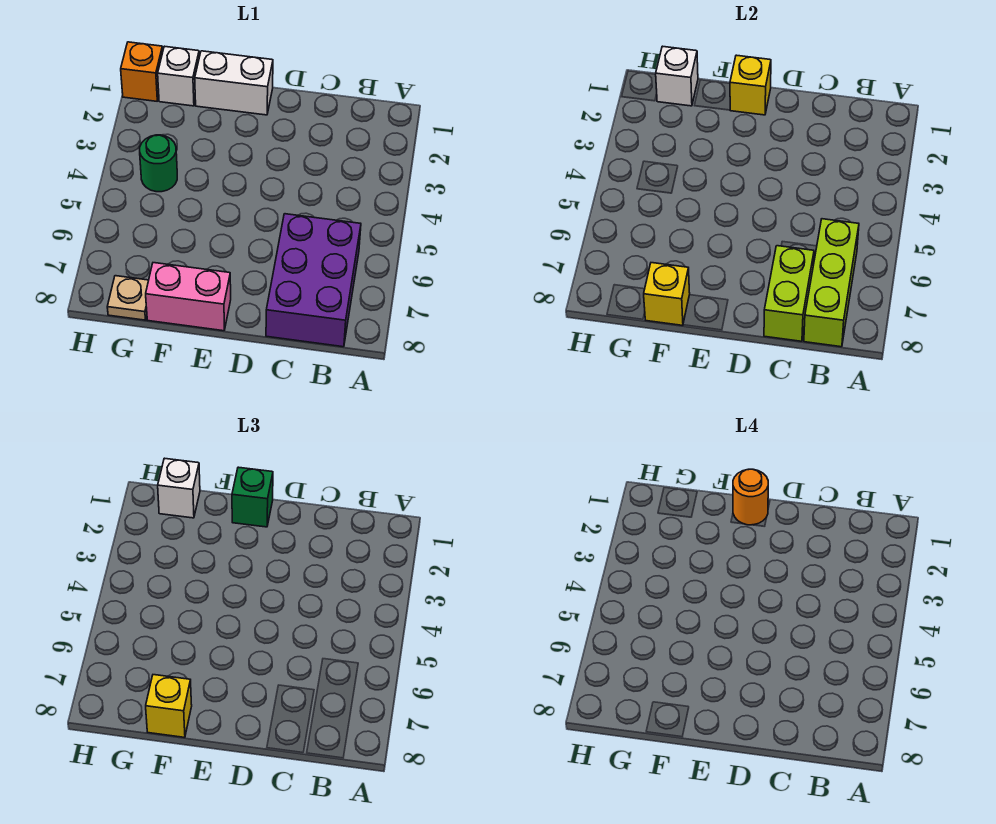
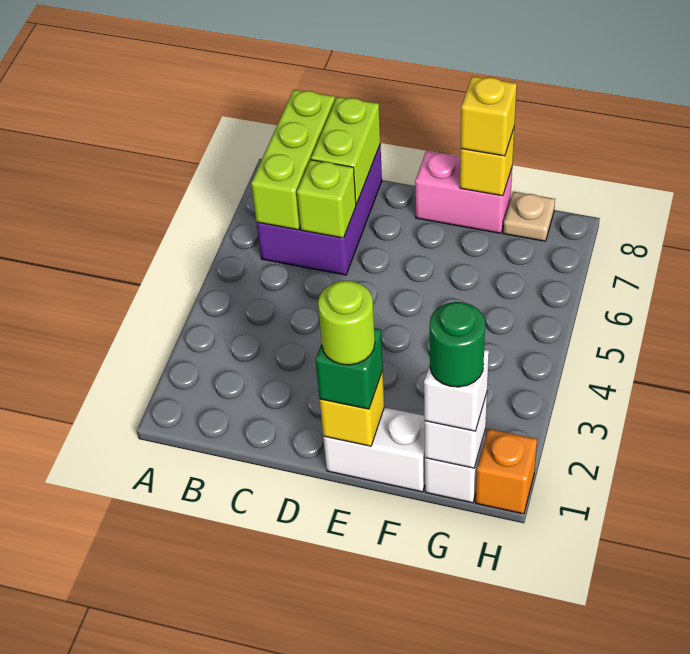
none -> lime 1x1 brick [297,160,356,238]
orange 1x1 round brick [733,469,768,525] -> lime 1x1 round brick [318,281,375,365]
green 1x1 round brick [140,135,177,192] -> green 1x1 round brick moved to [430,302,485,387]

